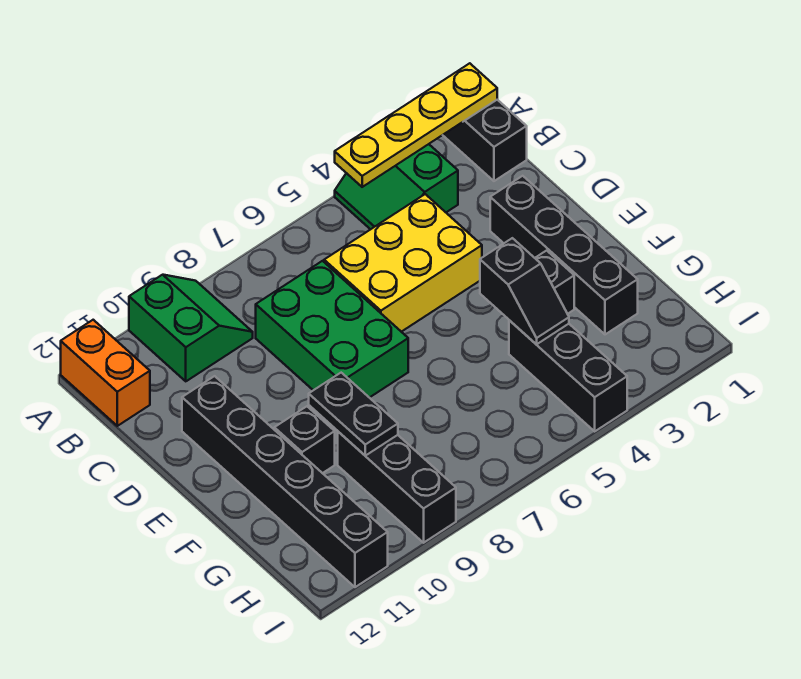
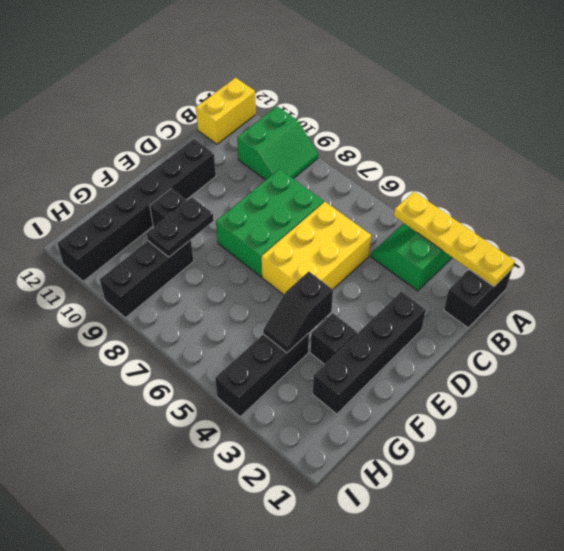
orange 1x2 brick [61,320,150,426] -> yellow 1x2 brick [196,78,256,144]
yellow 2x3 brick [324,194,482,332] -> yellow 2x3 brick turned to [261,202,371,295]

